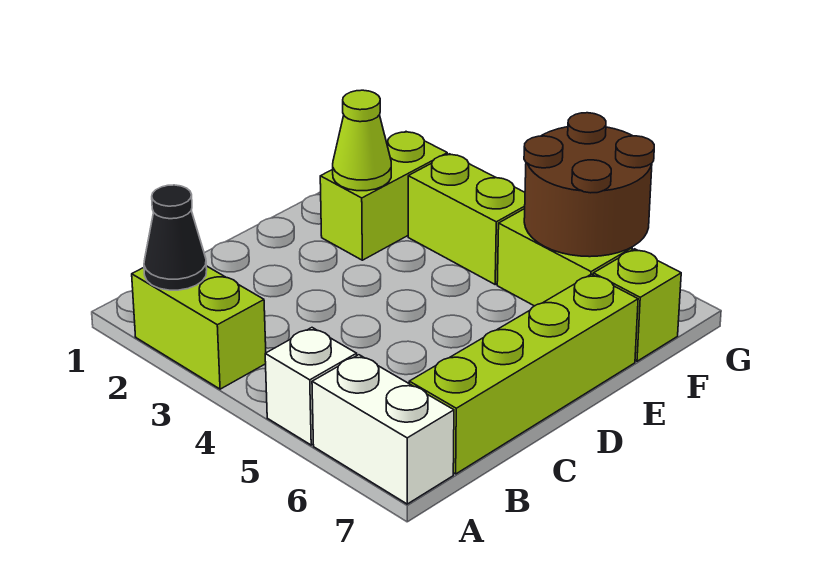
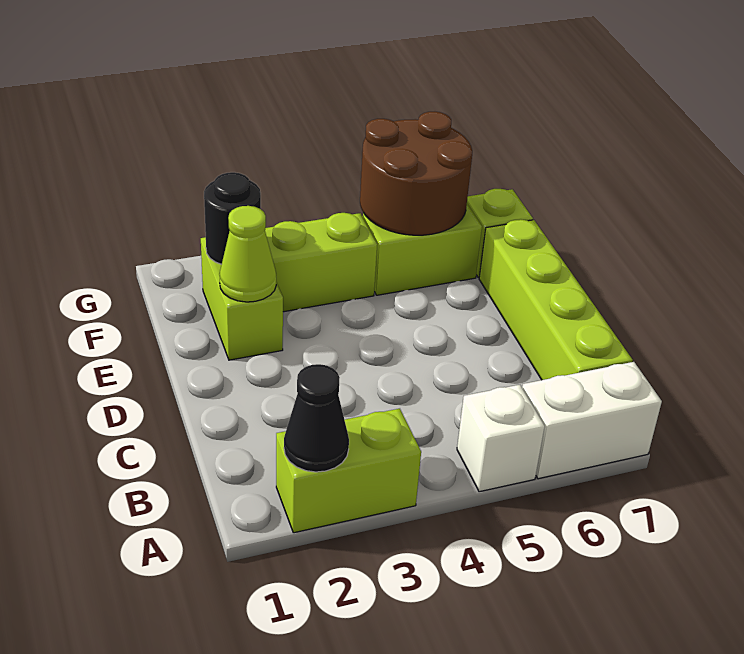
none -> black 1x1 round brick [204,172,261,264]

